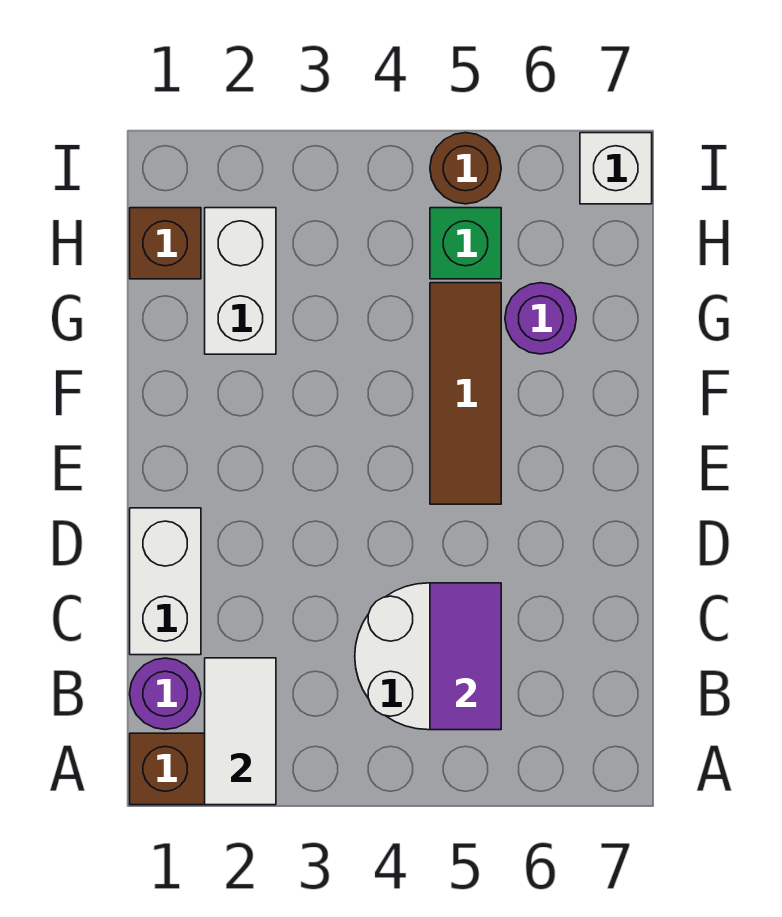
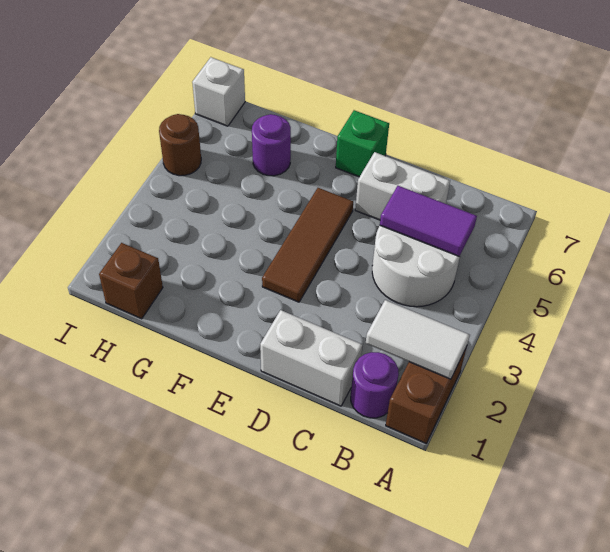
brown 1x3 tile [430,283,501,504] -> brown 1x3 tile turned to [262,188,353,302]
white 1x2 brick [205,208,276,354] -> white 1x2 brick moved to [355,152,450,220]
green 1x1 brick [430,208,501,279] -> green 1x1 brick moved to [336,110,389,177]

